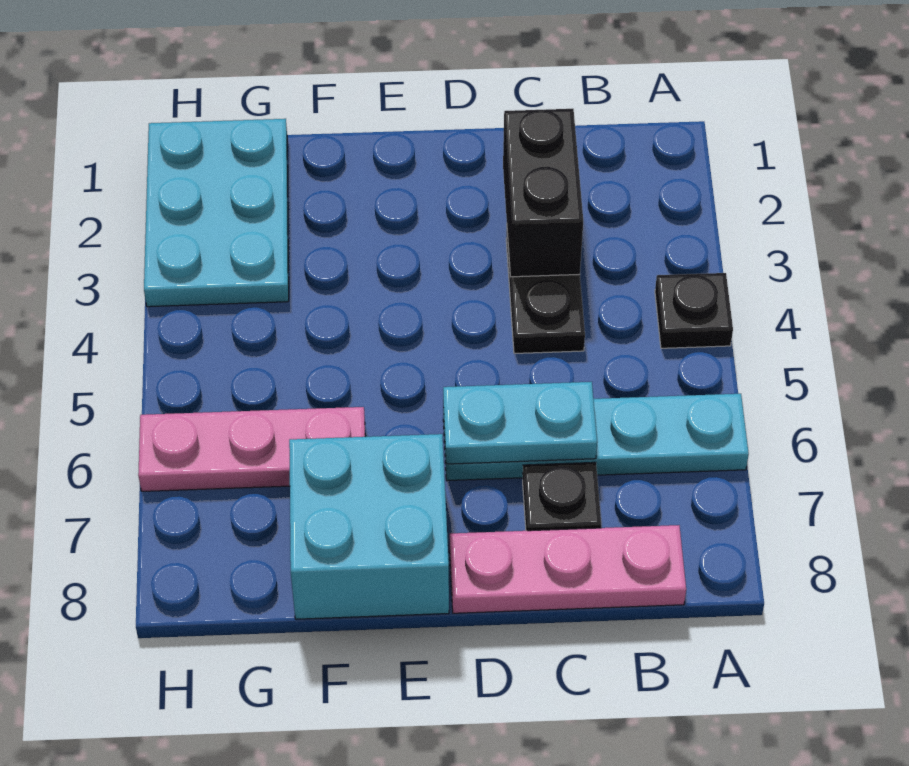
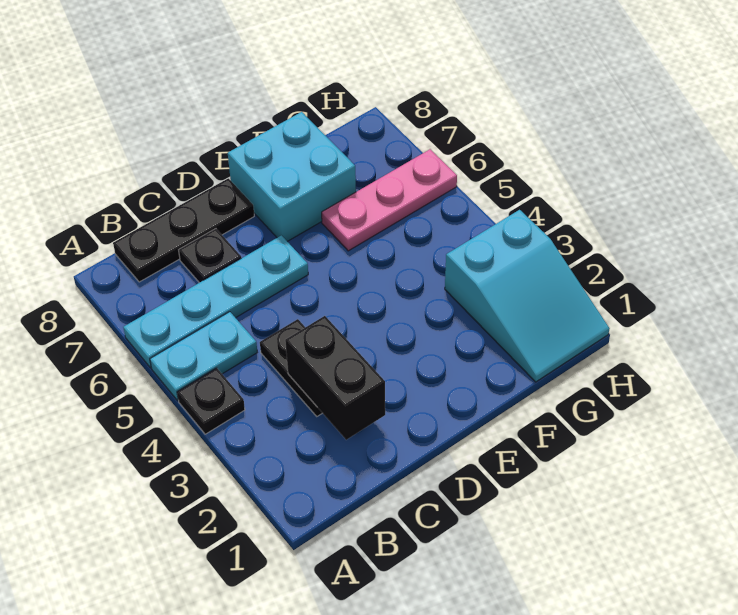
pink 1x3 plate [450,525,686,613] -> black 1x3 plate [113,178,254,282]
cyan 1x2 plate [443,382,597,464] -> cyan 1x2 plate moved to [150,312,257,401]
cyan 2x3 plate [144,119,289,307] -> cyan 2x3 slope [445,210,610,382]

